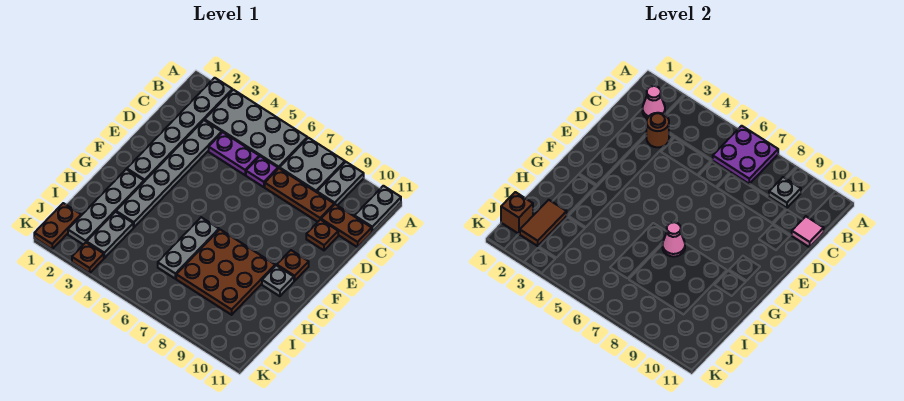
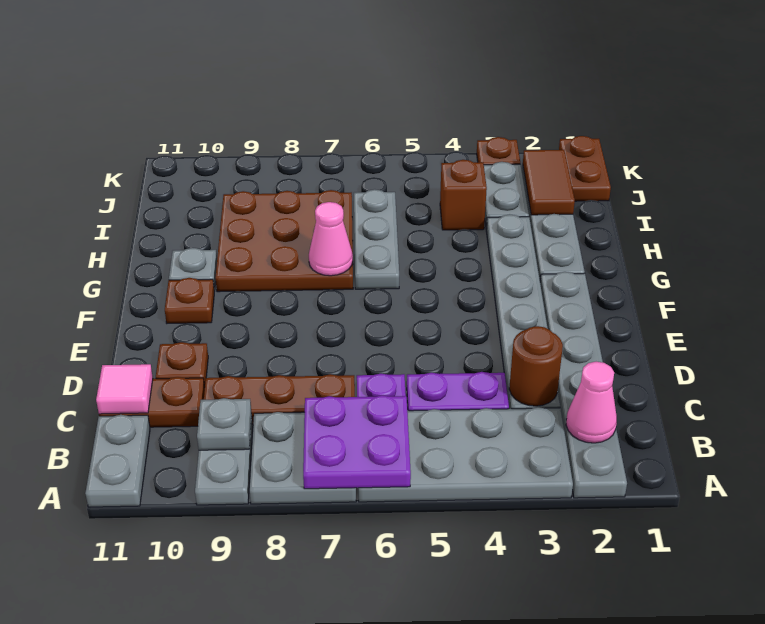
brown 1x1 brick [501,192,533,234] -> brown 1x1 brick moved to [440,160,487,230]

